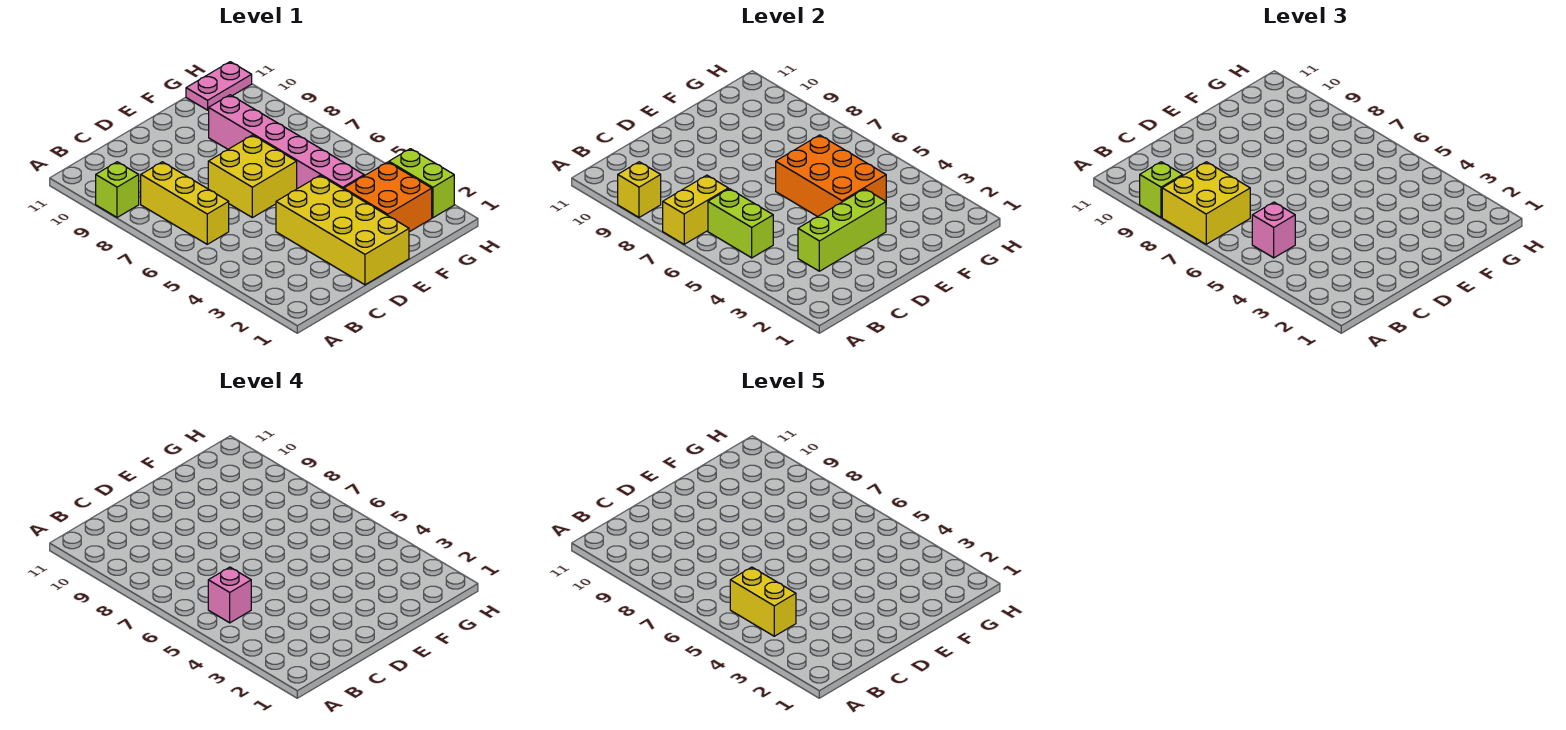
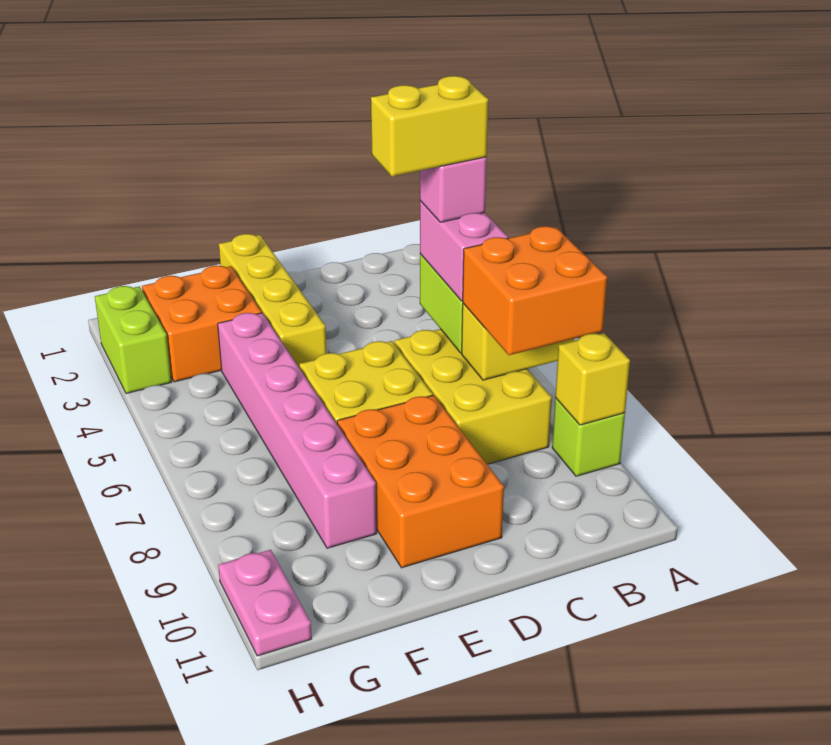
yellow 2x2 brick [1162,162,1250,244] -> orange 2x2 brick [463,226,607,355]
lime 1x1 brick [1140,162,1183,217] -> none
yellow 1x2 brick [730,567,796,636] -> yellow 1x2 brick turned to [371,76,488,176]
pink 1x1 brick [1252,202,1295,258] -> pink 1x2 brick [420,201,508,301]
yellow 1x3 brick [141,162,229,244] -> yellow 2x3 brick [394,329,552,464]
lime 1x3 brick [798,189,886,271] -> none
yellow 2x4 brick [276,175,409,285] -> yellow 1x4 brick [219,234,327,367]
orange 2x3 brick [776,135,886,217] -> orange 2x3 brick moved to [337,395,504,568]
pink 1x2 plate [186,62,252,110] -> pink 1x2 plate turned to [218,550,312,656]

